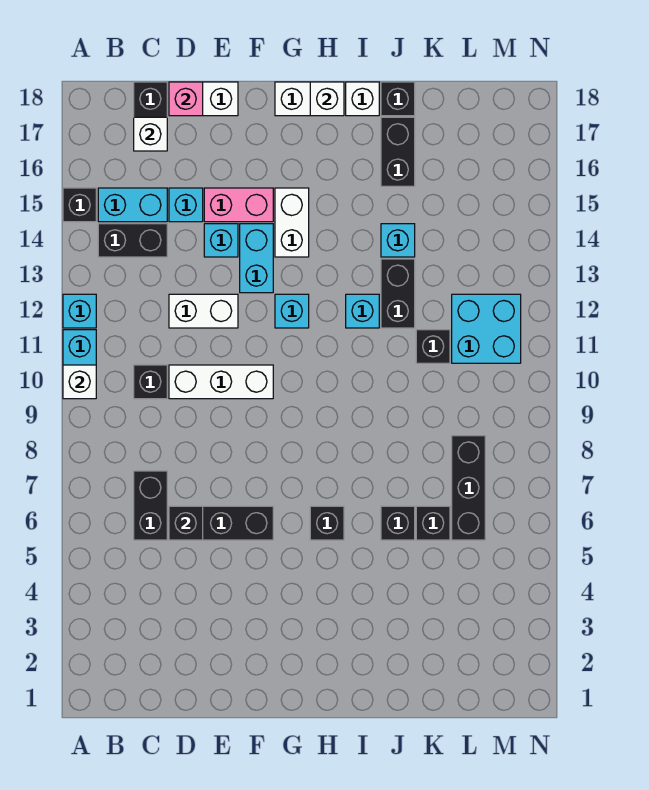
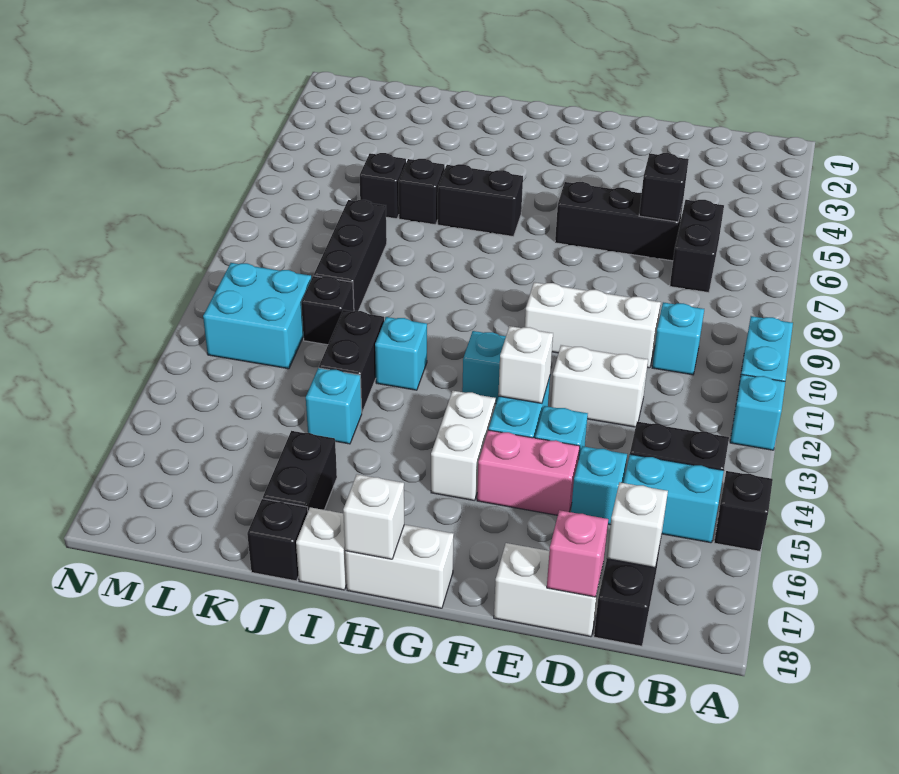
white 1x1 brick [63,365,96,399] -> white 1x1 brick moved to [498,326,553,403]
black 1x1 brick [134,365,167,399] -> cyan 1x1 brick [652,302,704,375]
black 1x1 brick [310,506,344,540] -> black 1x2 brick [438,164,523,237]
black 1x3 brick [452,436,485,540] -> black 1x3 brick moved to [314,200,387,311]

